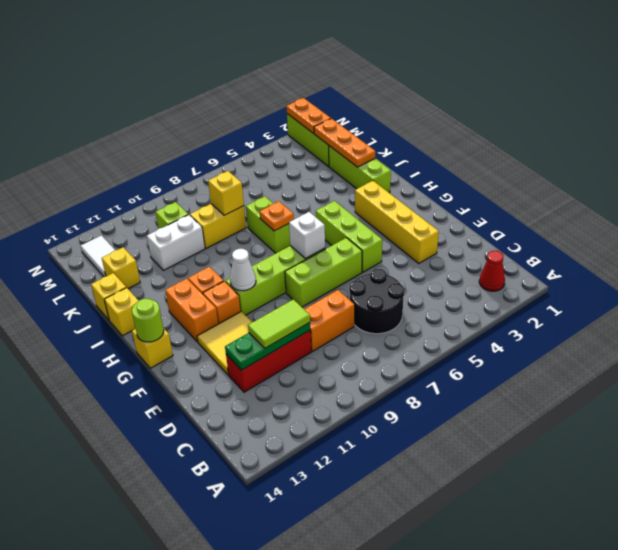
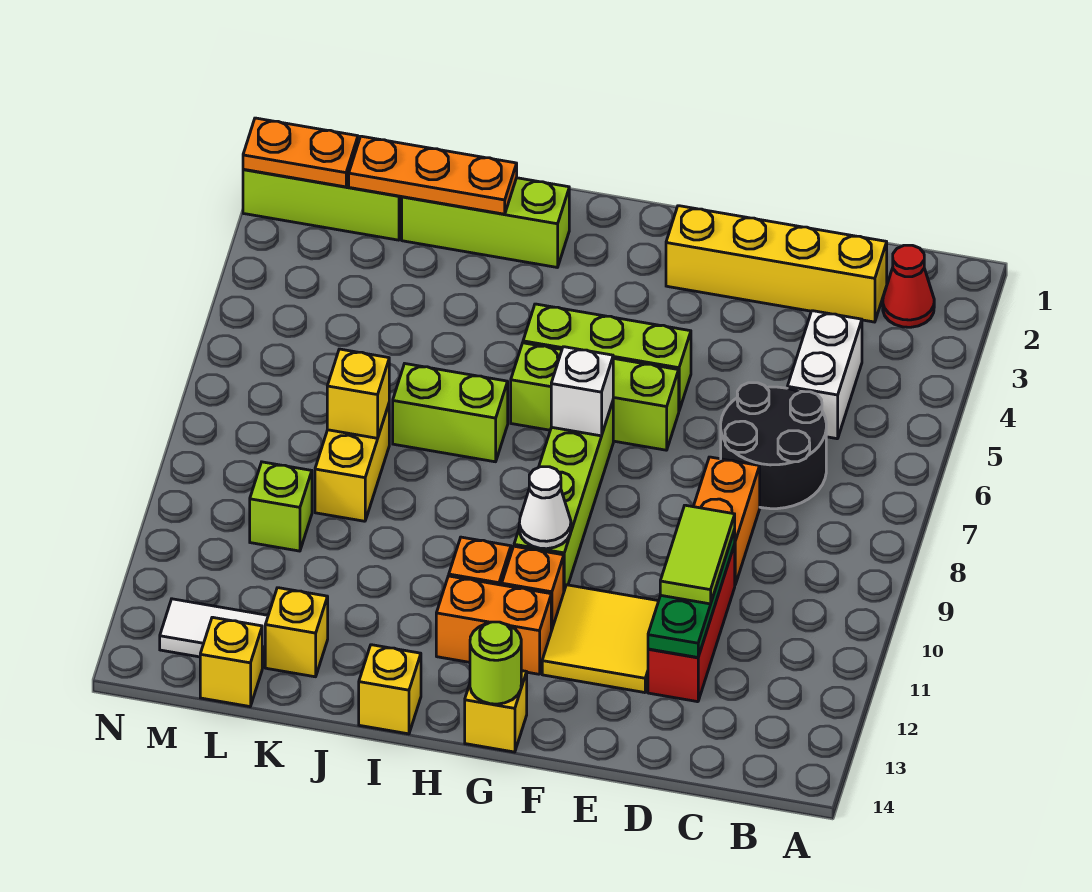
yellow 1x4 brick [355,181,439,263] -> yellow 1x4 brick moved to [666,206,887,322]
lime 1x3 brick [285,238,362,307] -> lime 1x3 brick turned to [511,343,679,450]
orange 1x1 plate [259,201,294,231] -> none
yellow 1x1 brick [91,273,126,320] -> yellow 1x1 brick moved to [200,617,262,707]
white 1x2 brick [147,215,205,270] -> white 1x2 brick moved to [787,311,862,439]

